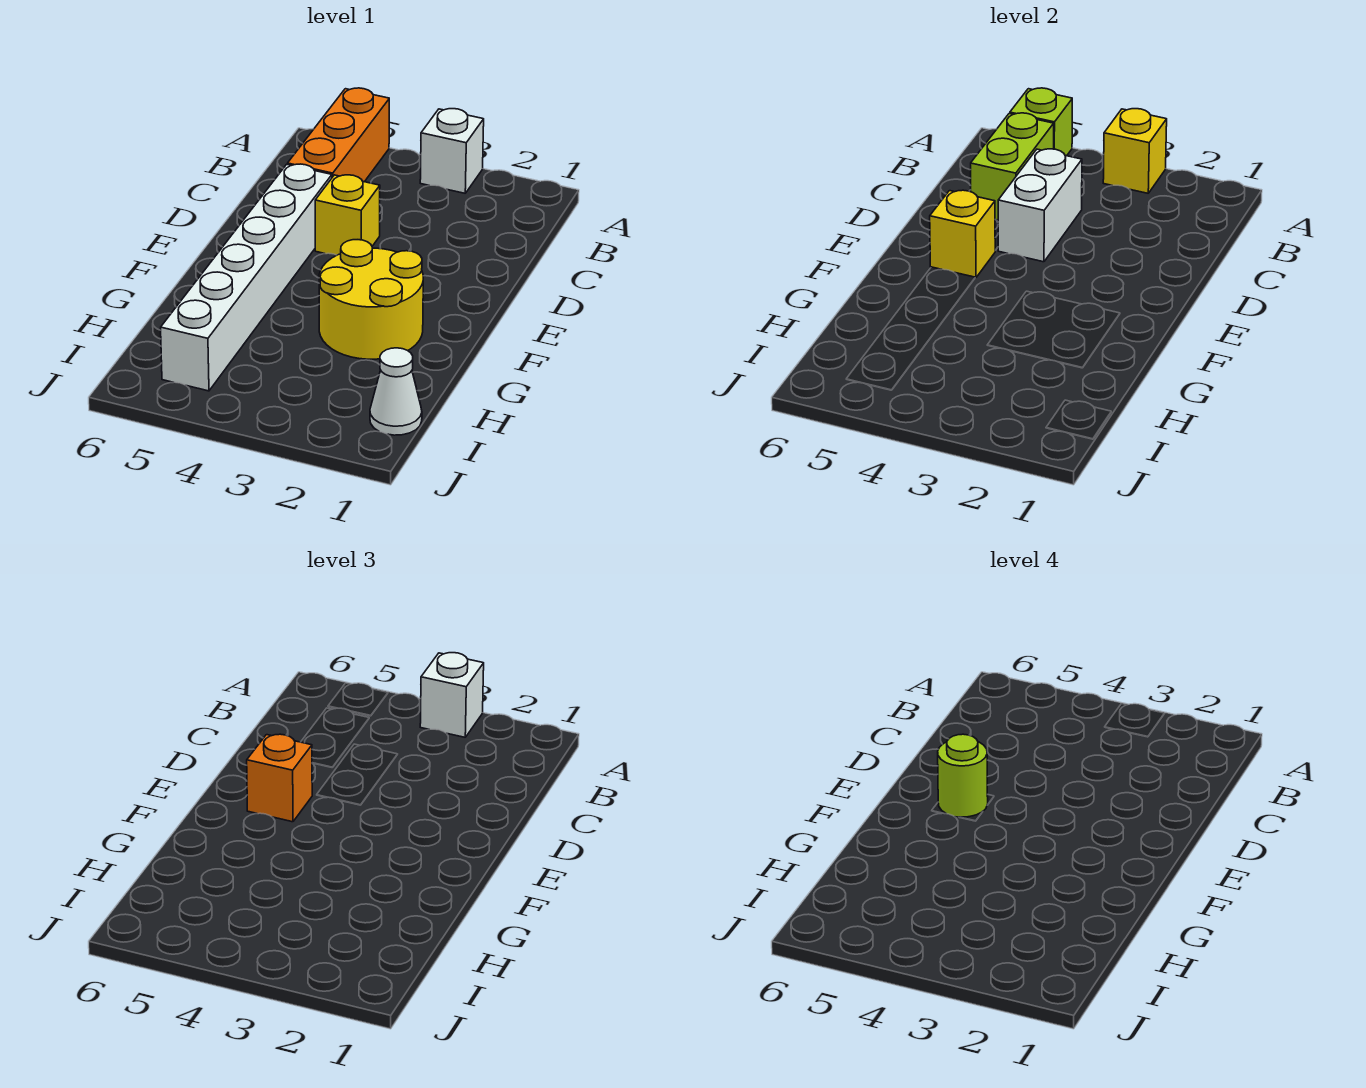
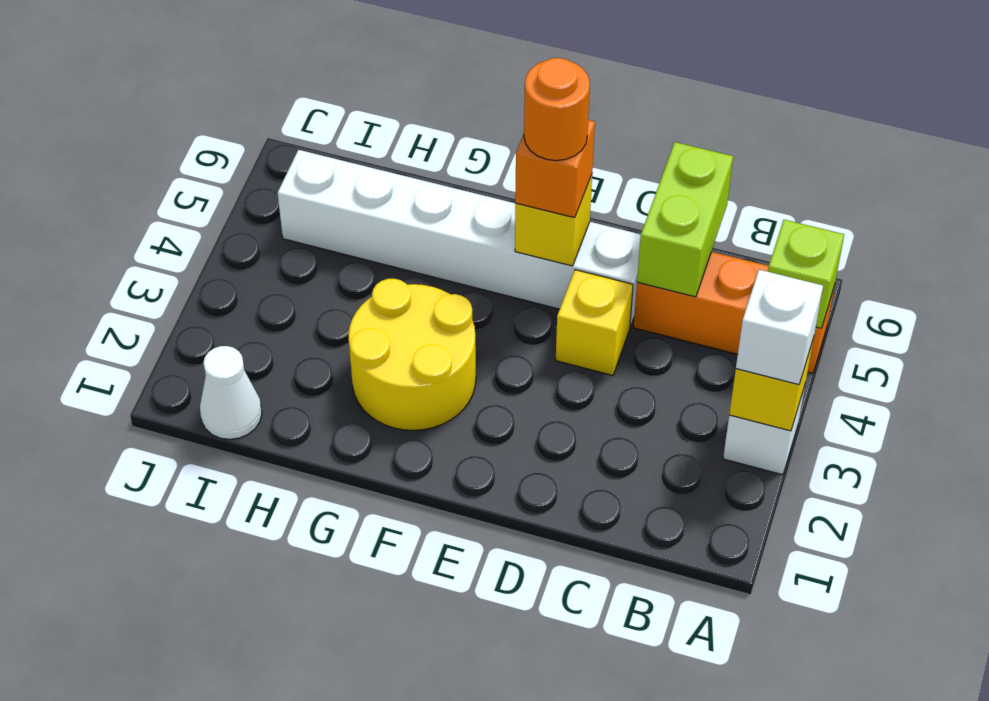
lime 1x2 brick [971,113,1054,220] -> lime 1x2 brick turned to [637,142,733,297]
white 1x2 brick [998,149,1082,262] -> none
lime 1x1 round brick [938,734,988,817] -> orange 1x1 round brick [524,58,590,161]

